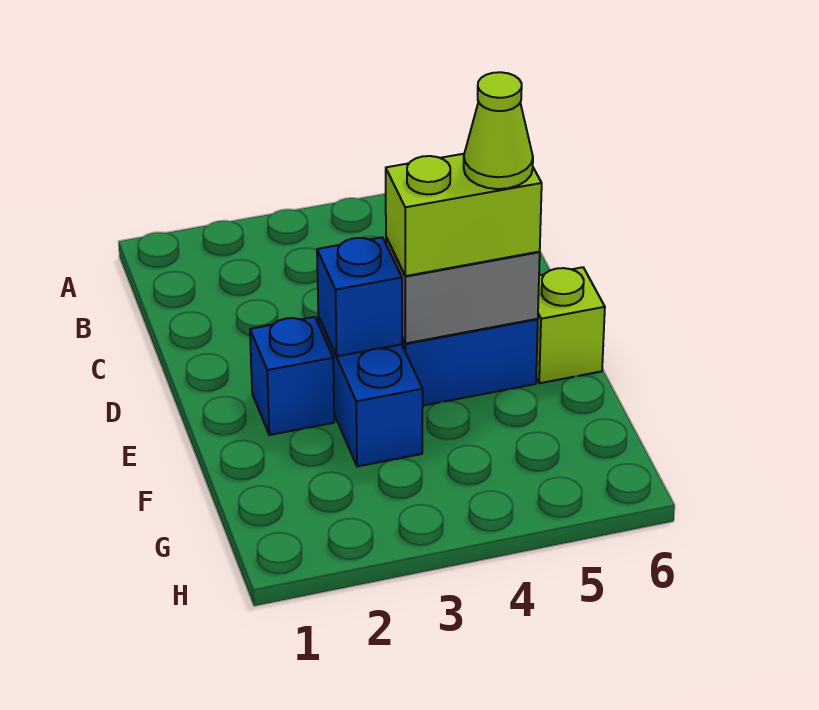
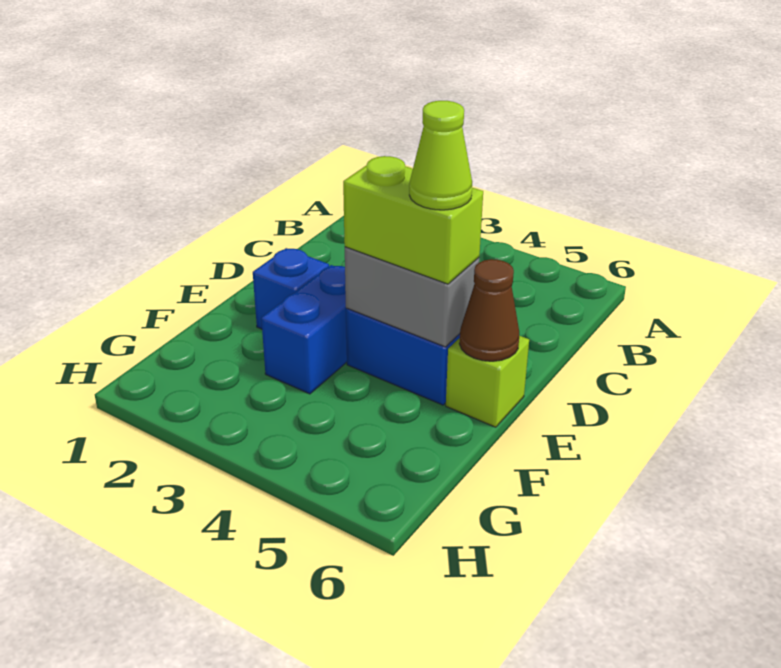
blue 1x1 brick [317,237,402,356] -> none
none -> brown 1x1 cone [459,259,519,361]

